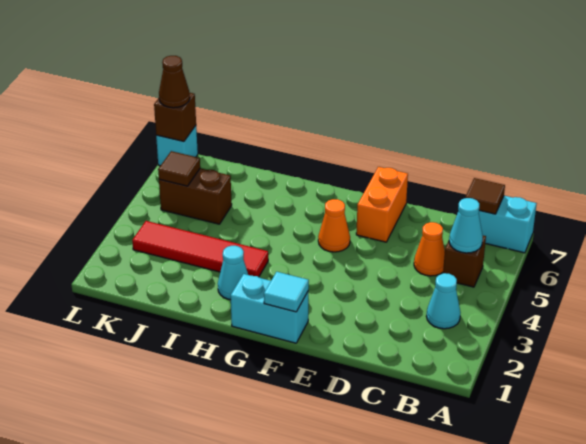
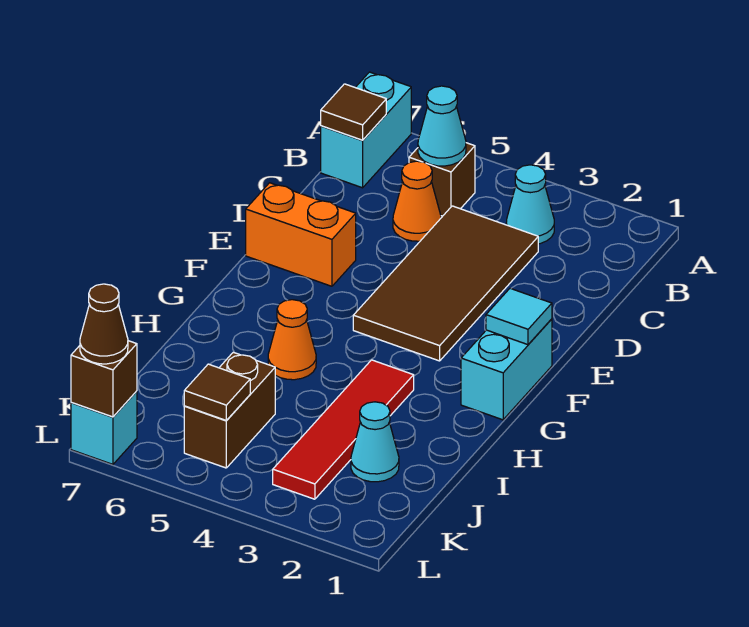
none -> brown 2x4 tile [353,206,538,361]
orange 1x1 cone [318,199,350,252] -> orange 1x1 cone moved to [268,300,316,380]
cyan 1x1 cone [218,246,248,300] -> cyan 1x1 cone moved to [351,402,399,482]

